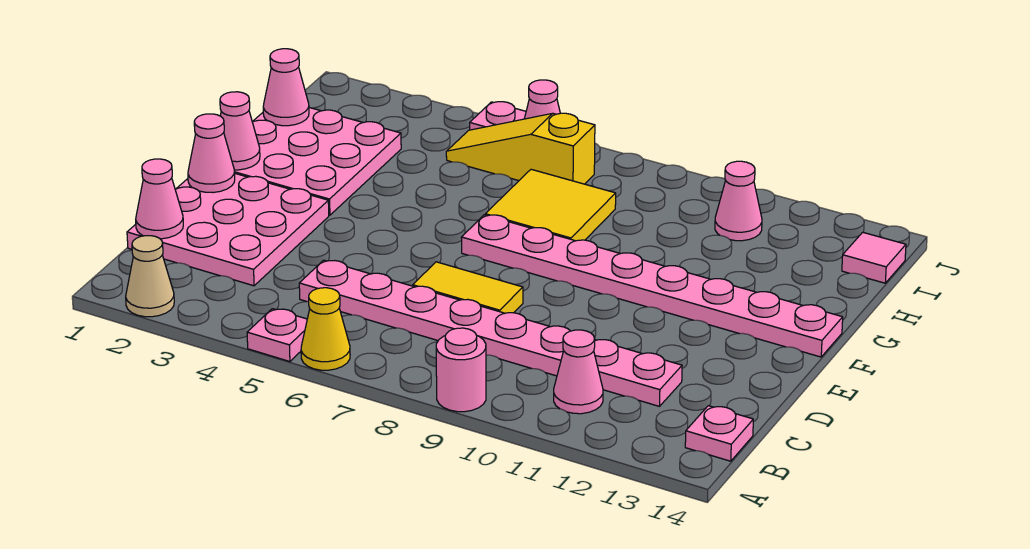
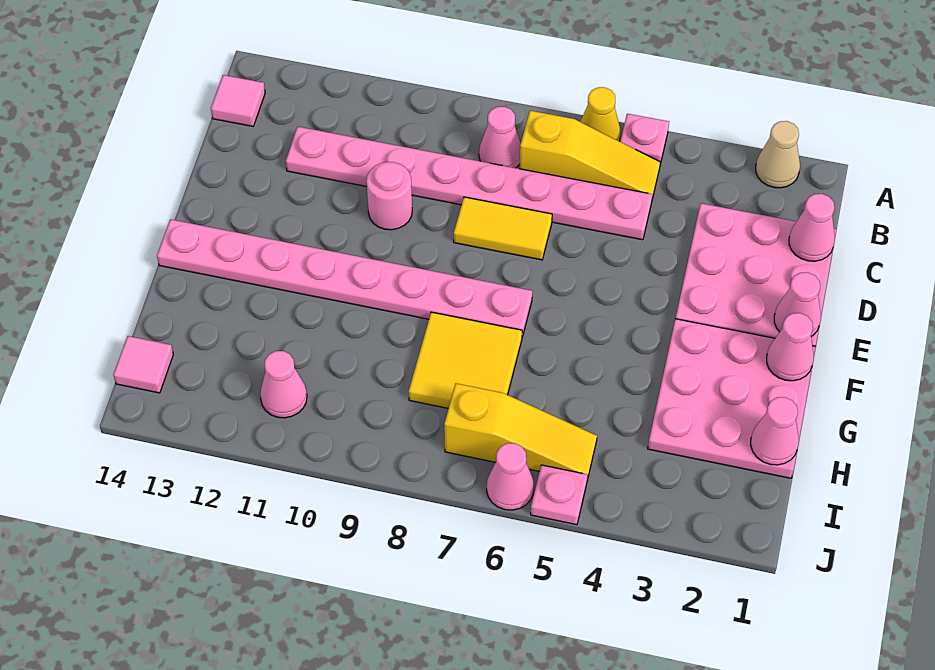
pink 1x1 round brick [436,328,486,412] -> pink 1x1 round brick moved to [366,162,412,230]
none -> yellow 1x3 slope [519,111,660,199]
pink 1x1 cone [554,330,603,414] -> pink 1x1 cone moved to [479,107,521,168]
pink 1x1 plate [685,406,753,461] -> pink 1x1 tile [211,75,265,126]

